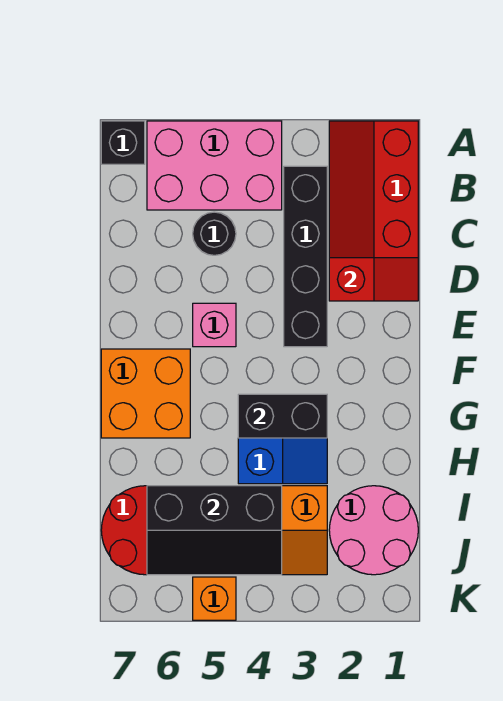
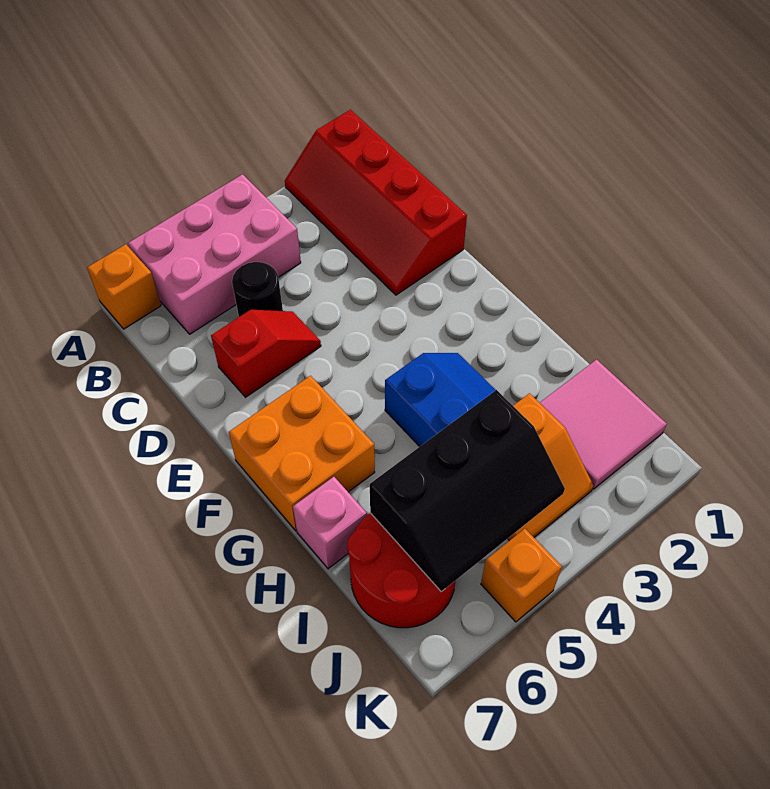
black 1x1 brick [101,121,145,164] -> orange 1x1 brick [87,244,161,329]
black 1x4 brick [284,166,327,347] -> none
red 1x2 slope [329,258,418,301] -> red 1x2 slope moved to [211,310,321,397]
pink 1x1 brick [193,303,236,347] -> pink 1x1 brick moved to [293,477,367,569]
black 1x2 brick [238,394,327,438] -> none
pink 2x2 round brick [329,486,418,575] -> pink 2x2 tile [540,360,667,489]

